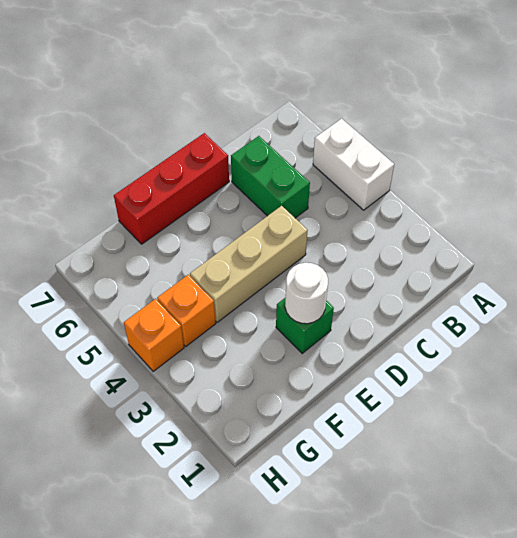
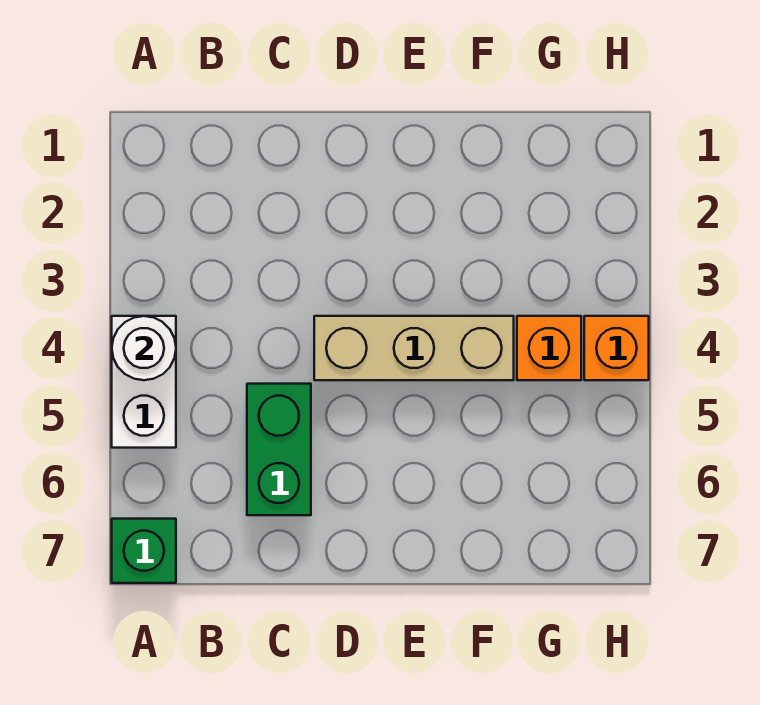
red 1x3 brick [114,133,229,244] -> none
green 1x1 brick [276,297,334,353] -> green 1x1 brick moved to [112,519,176,583]
white 1x1 round brick [285,263,328,324] -> white 1x1 round brick moved to [112,316,176,380]

